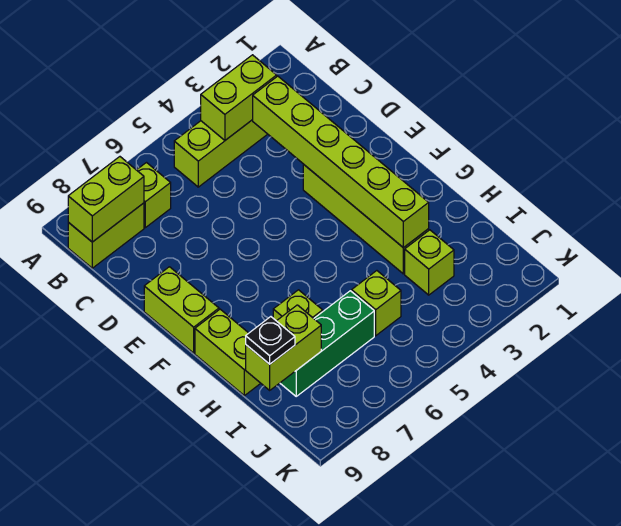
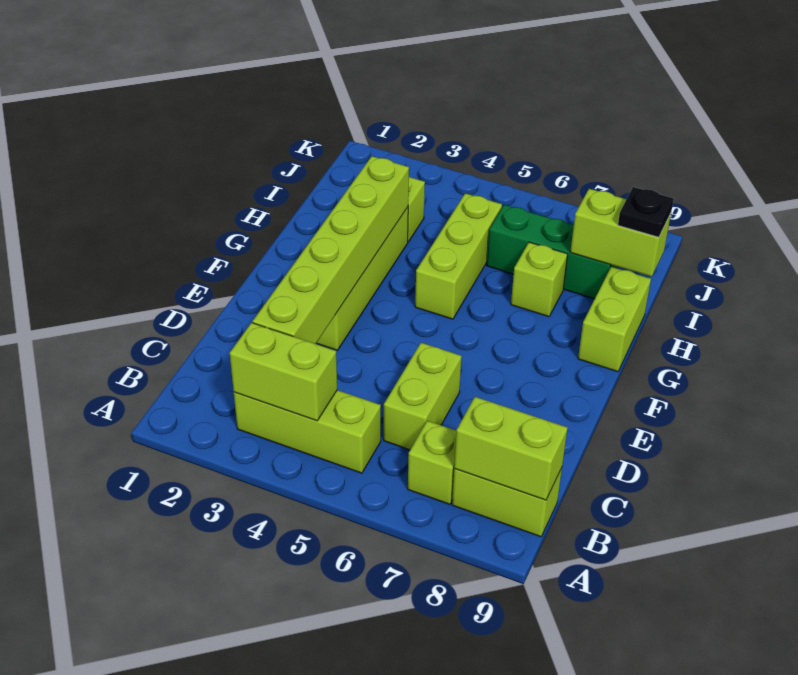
lime 1x2 brick [144,267,219,353] -> lime 1x2 brick moved to [384,343,462,450]
lime 1x1 brick [352,271,401,336] -> lime 1x3 brick [415,193,502,319]

